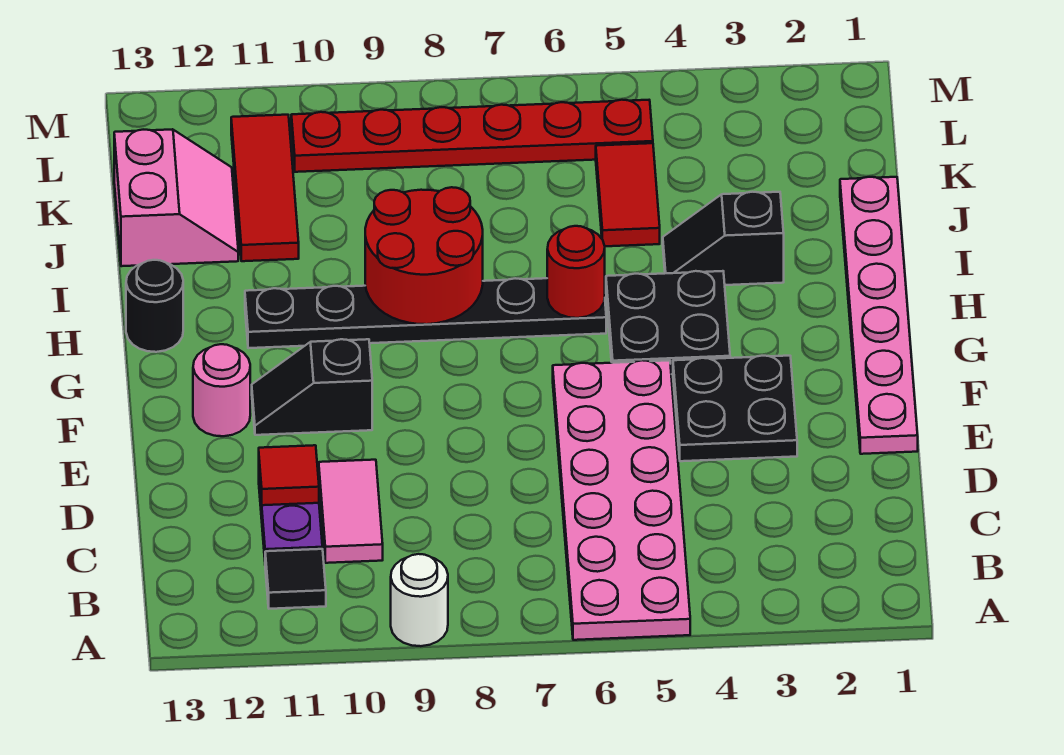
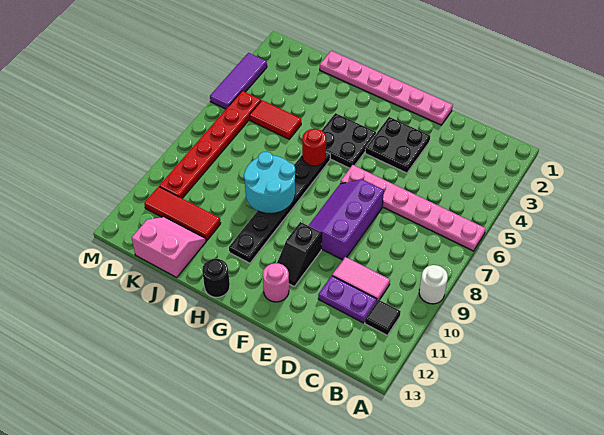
pink 2x6 plate [553,360,690,640] -> pink 1x6 plate [340,165,486,251]
red 1x1 tile [259,445,319,505] -> none
none -> purple 2x3 slope [309,179,384,260]
red 2x2 round brick [365,187,483,324] -> cyan 2x2 round brick [244,152,295,214]
black 1x2 slope [663,192,784,285] -> none
none -> purple 1x3 tile [210,53,267,109]

